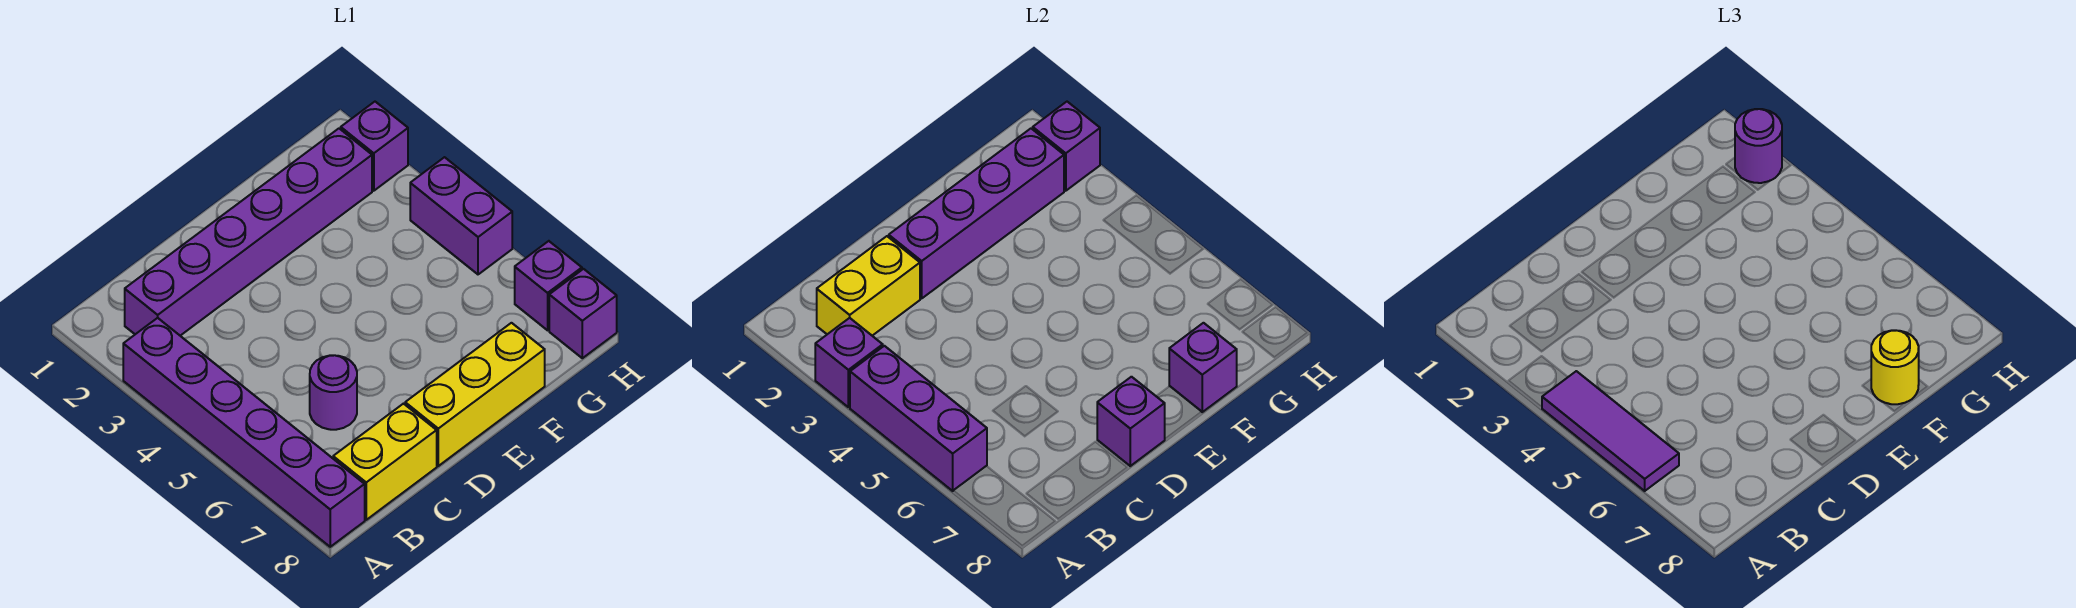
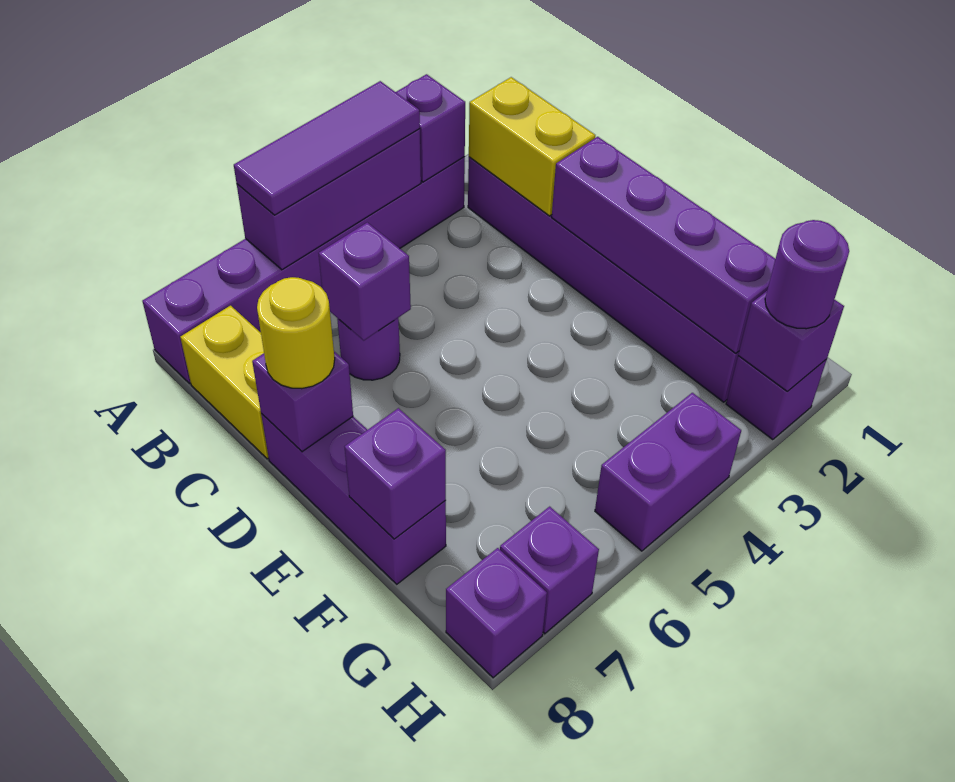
none -> purple 1x1 brick [319,222,411,340]
yellow 1x3 brick [405,323,545,466] -> purple 1x3 brick [261,414,446,584]
yellow 1x1 round brick [1871,330,1919,404] -> yellow 1x1 round brick moved to [257,277,335,389]

